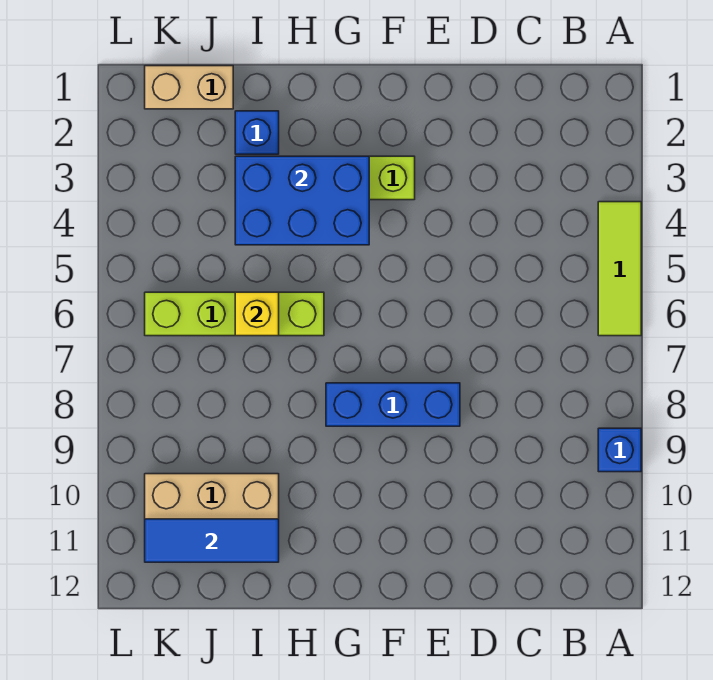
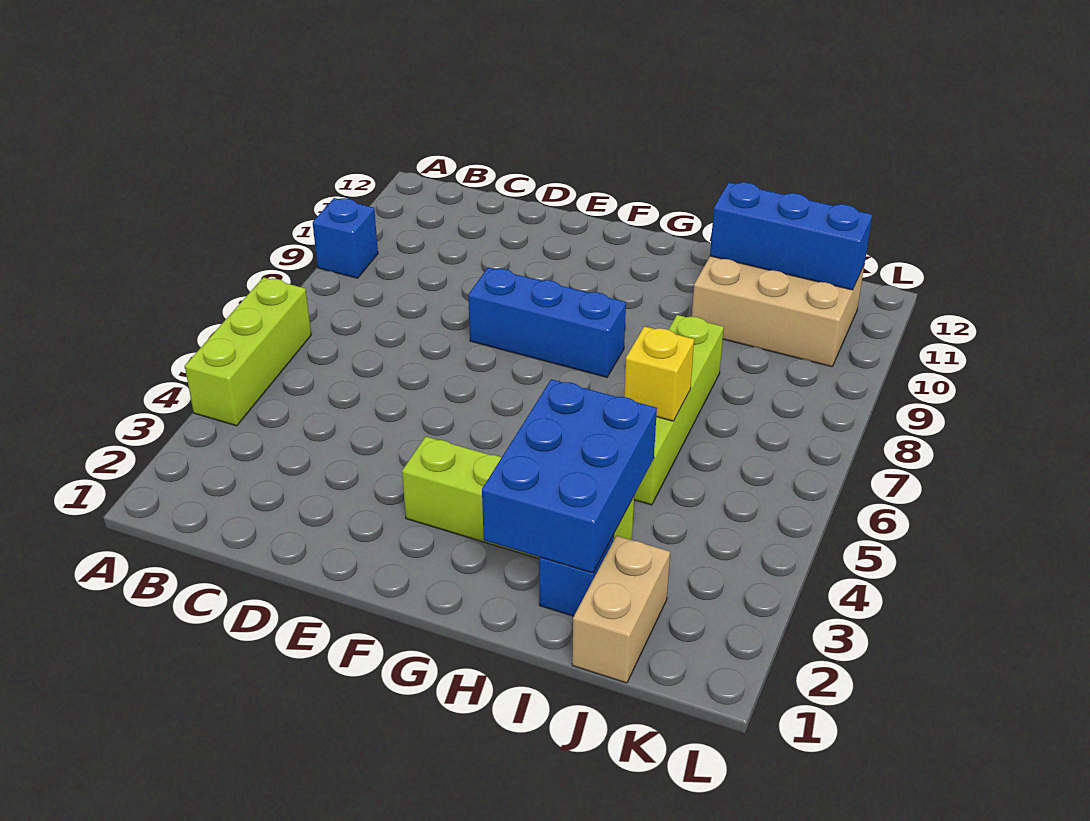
lime 1x3 tile [598,202,641,336] -> lime 1x3 brick [185,277,311,426]
blue 2x3 brick [235,156,369,245] -> blue 2x3 brick turned to [482,379,657,573]
lime 1x4 brick [145,292,324,336] -> lime 1x4 brick turned to [634,315,724,505]
blue 1x3 tile [145,519,279,562] -> blue 1x3 brick [710,182,872,290]
tan 1x2 brick [145,66,233,109] -> tan 1x2 brick turned to [572,536,670,683]

